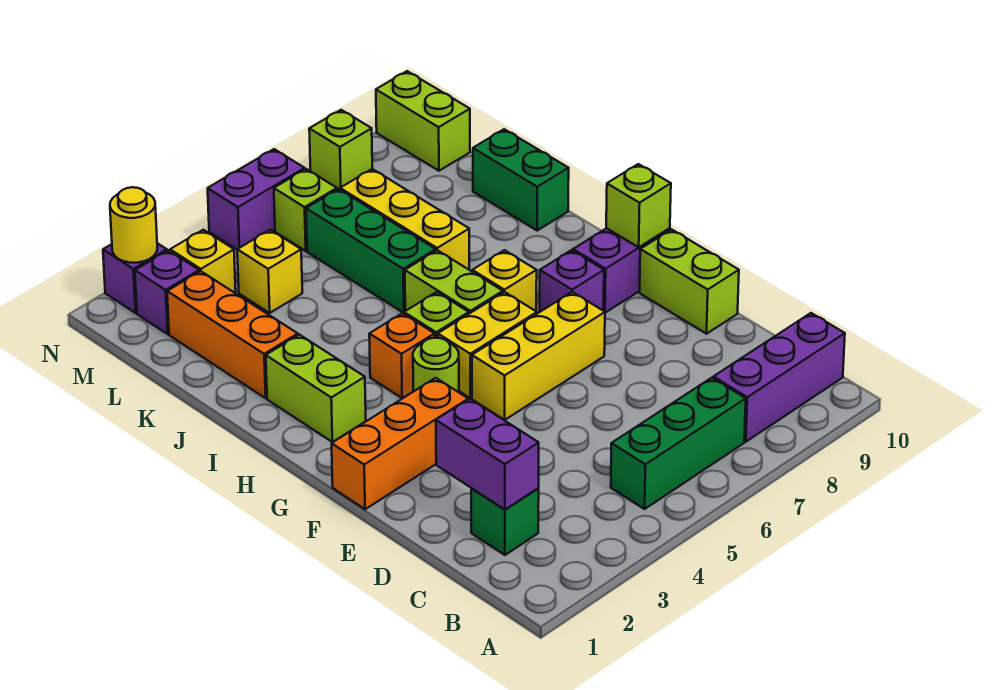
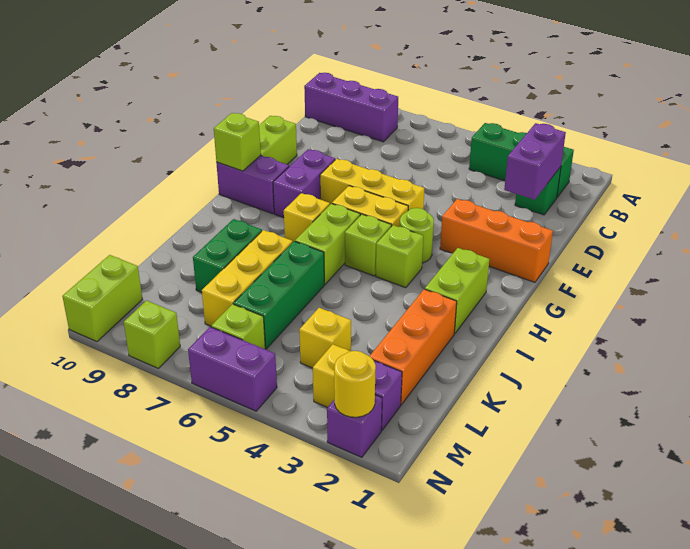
green 1x3 brick [611,378,746,509] -> green 1x3 brick moved to [469,123,574,197]
purple 1x1 brick [540,250,604,312] -> purple 1x2 brick [273,149,335,218]
orange 1x1 brick [369,313,435,398] -> lime 1x1 brick [376,225,423,288]
green 1x2 brick [473,129,569,230] -> green 1x2 brick moved to [193,219,262,293]

